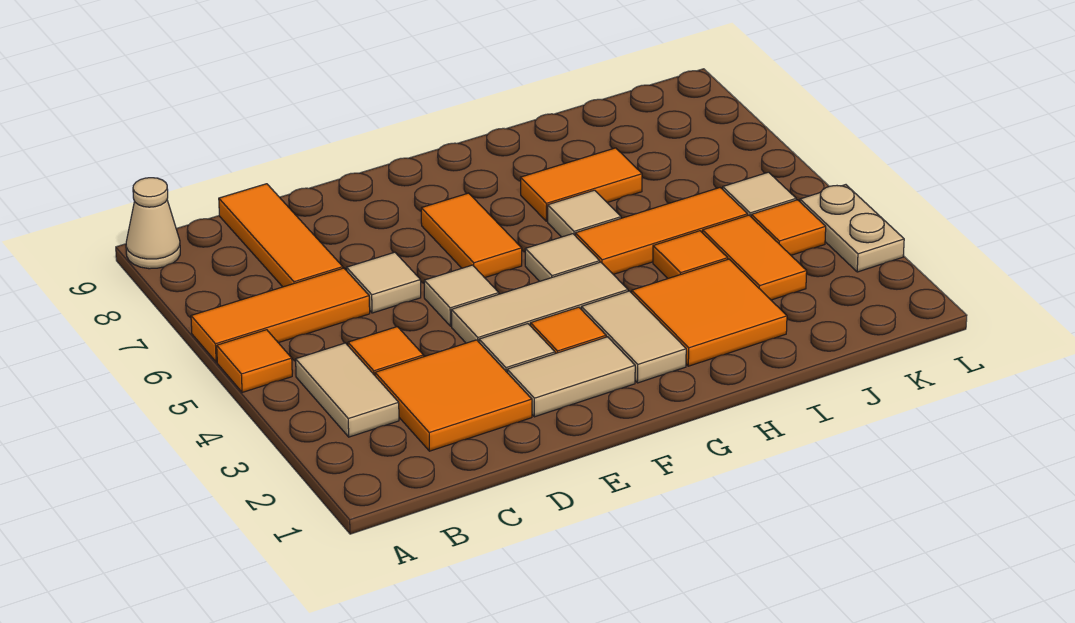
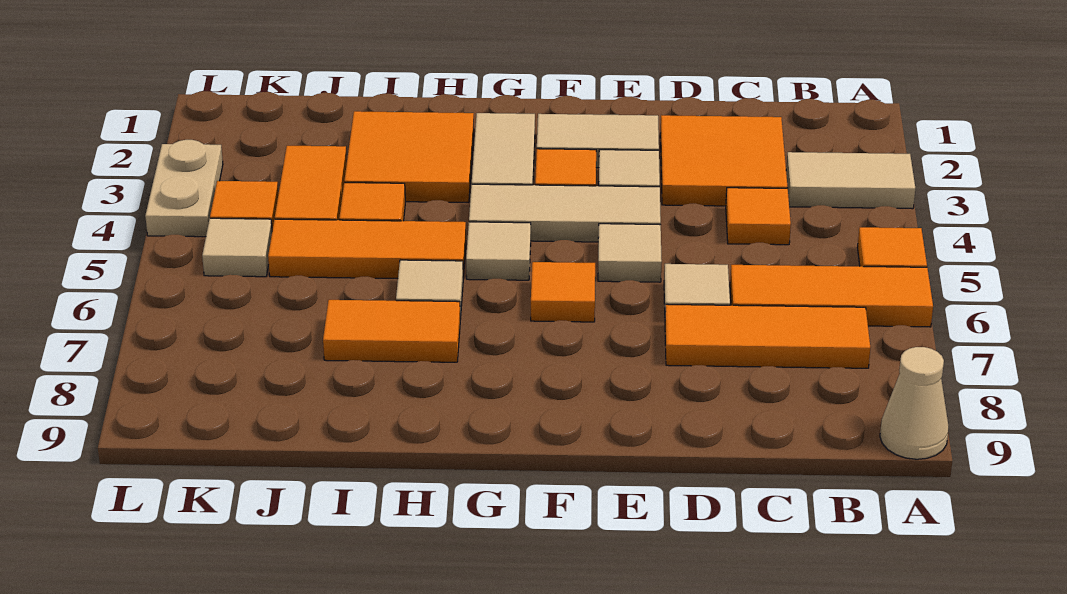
tan 1x2 tile [296,343,399,437] -> tan 1x2 tile turned to [786,152,915,209]
orange 1x3 tile [219,184,343,287] -> orange 1x3 tile turned to [665,304,870,368]
orange 1x2 tile [421,193,522,278] -> orange 1x1 tile [531,262,595,322]

